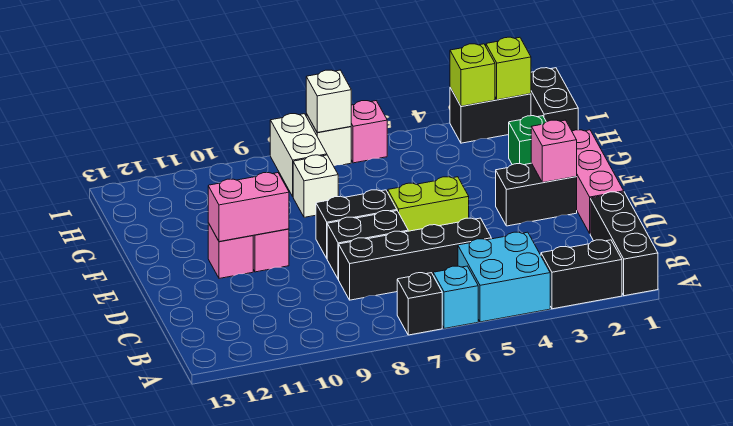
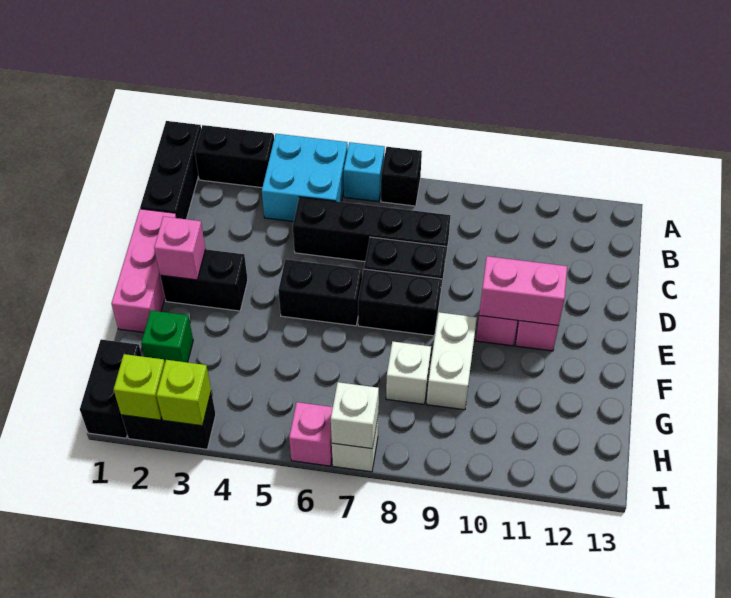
lime 1x2 brick [388,177,469,231] -> black 1x2 brick [278,259,362,326]
white 1x2 brick [270,114,327,196] -> white 1x2 brick moved to [427,312,477,410]

